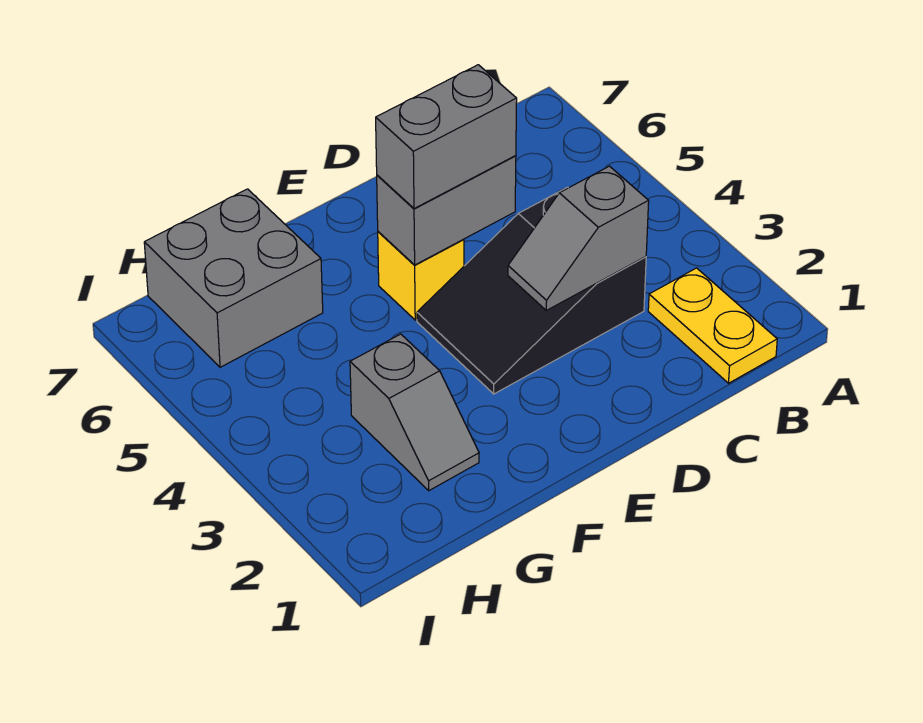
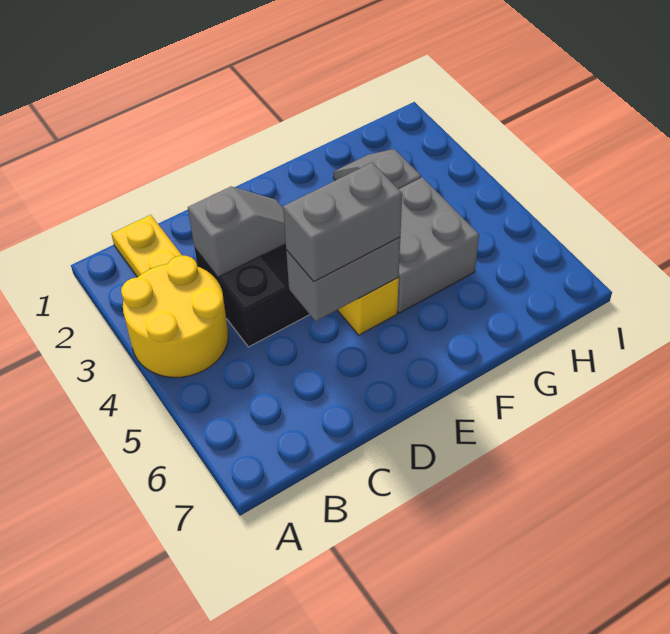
none -> yellow 2x2 round brick [121,255,228,377]
grey 2x2 brick [144,189,323,367] -> grey 2x2 brick moved to [397,177,479,313]

